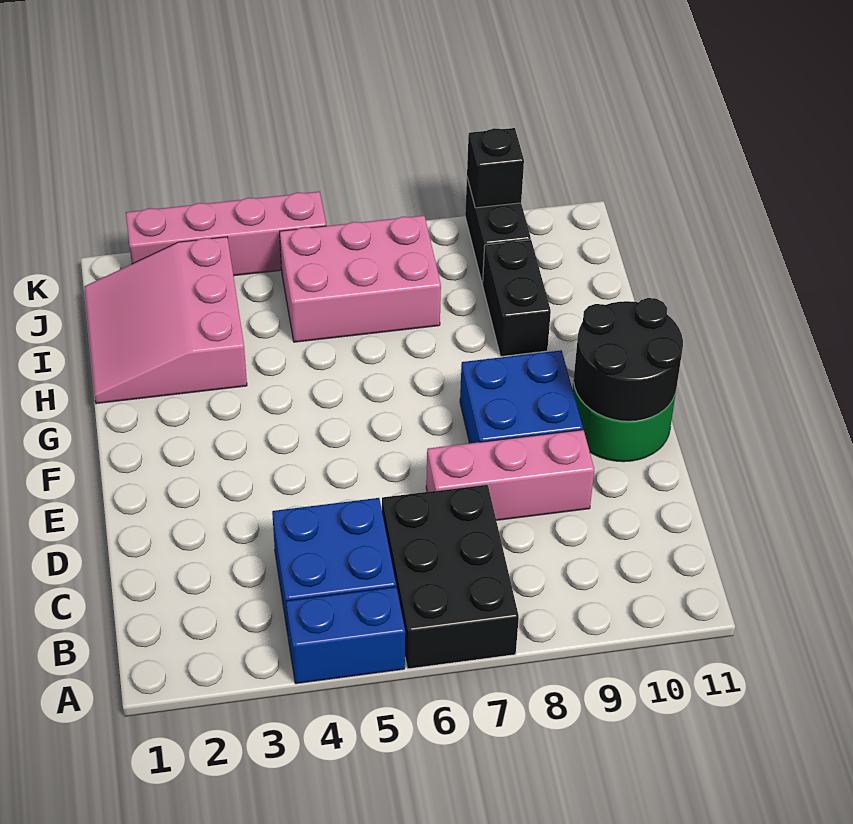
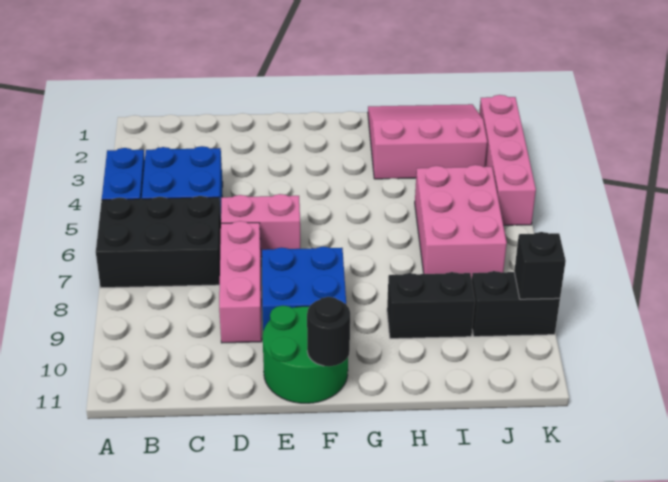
none -> pink 1x2 brick [221,194,300,257]
black 2x2 round brick [574,298,683,421] -> black 1x1 round brick [307,297,350,366]

